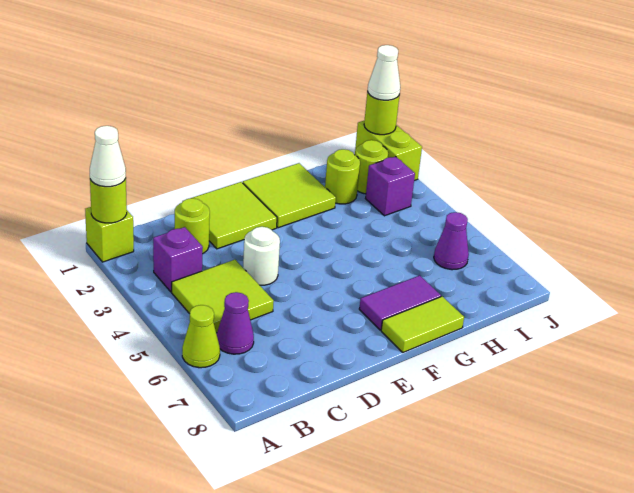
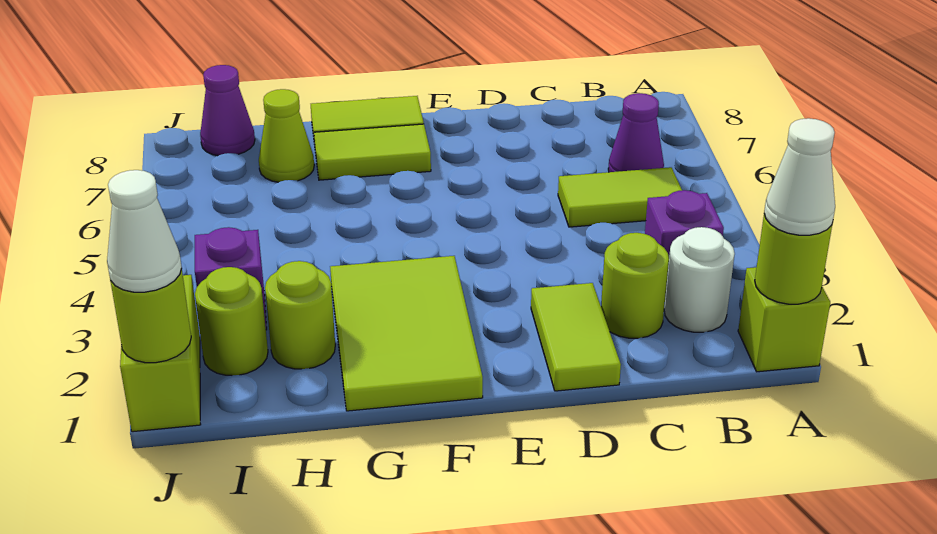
lime 1x1 cone [182,305,220,368] -> lime 1x1 cone moved to [259,89,314,182]
lime 2x2 tile [172,260,274,333] -> lime 1x2 tile [558,167,682,227]
lime 2x2 tile [193,182,277,249] -> lime 1x2 tile [531,283,621,391]
white 1x1 round brick [243,227,280,285] -> white 1x1 round brick moved to [664,227,735,332]
lime 2x2 tile [243,163,336,228] -> lime 2x3 tile [330,256,483,411]
purple 1x2 tile [359,275,441,330] -> lime 1x2 tile [314,124,431,180]
purple 1x1 cone [434,212,469,270] -> purple 1x1 cone moved to [200,65,255,156]

